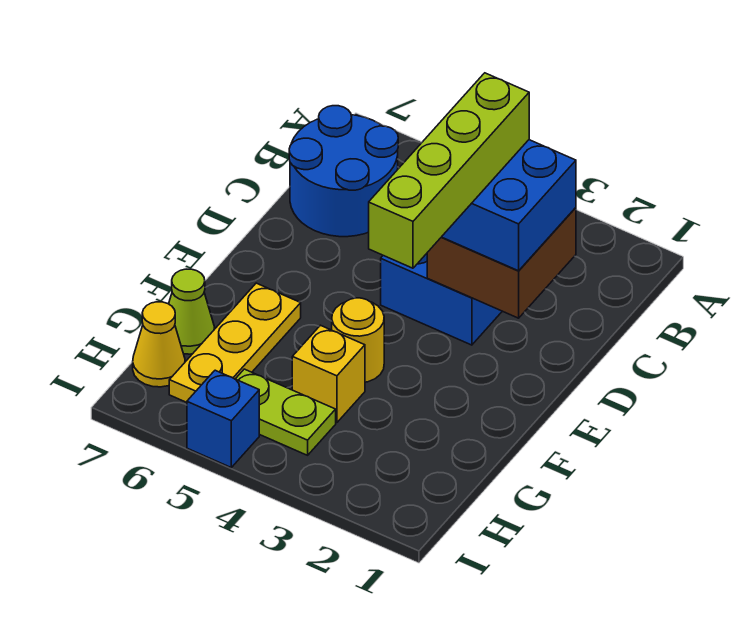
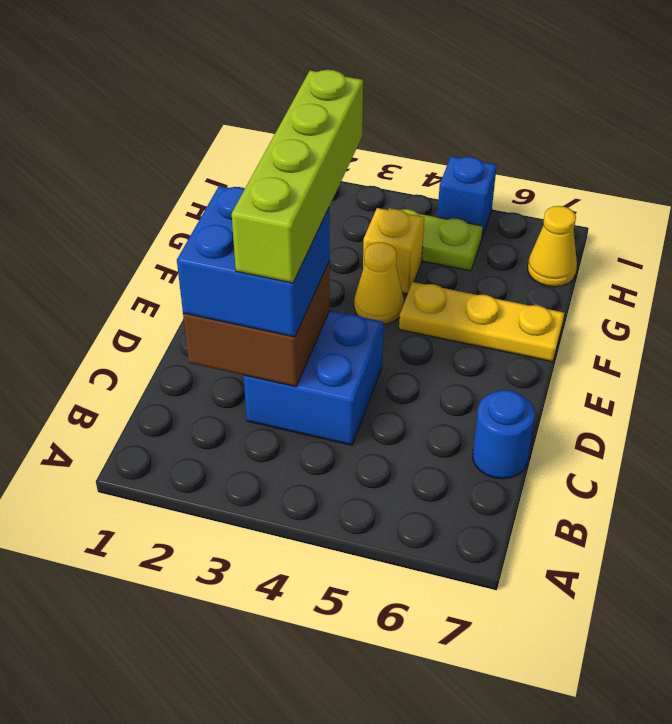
blue 2x2 round brick [289,106,398,237] -> blue 1x1 round brick [473,390,535,479]
yellow 1x1 round brick [332,298,384,382] -> yellow 1x1 cone [354,242,404,324]
yellow 1x3 plate [169,283,301,402] -> yellow 1x3 plate turned to [399,282,564,362]
lime 1x1 cone [169,269,215,354] -> none

